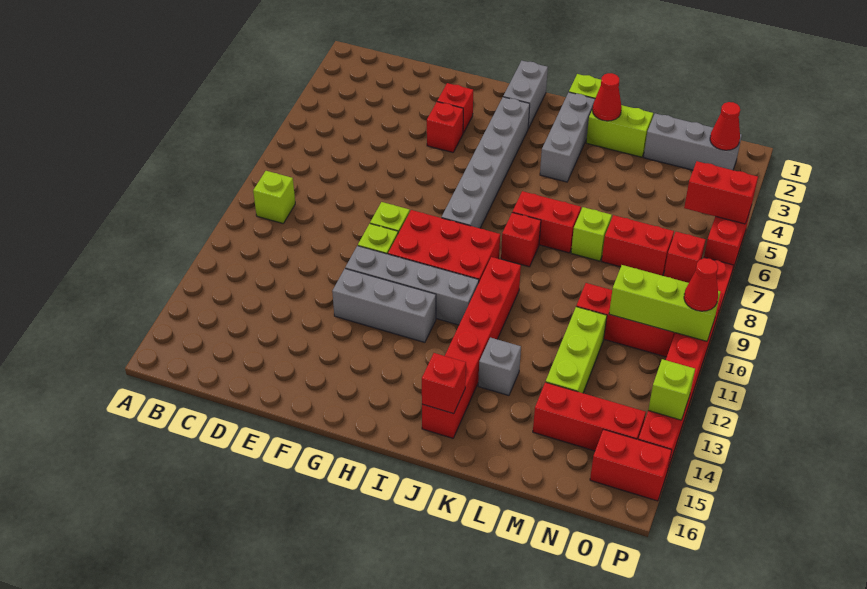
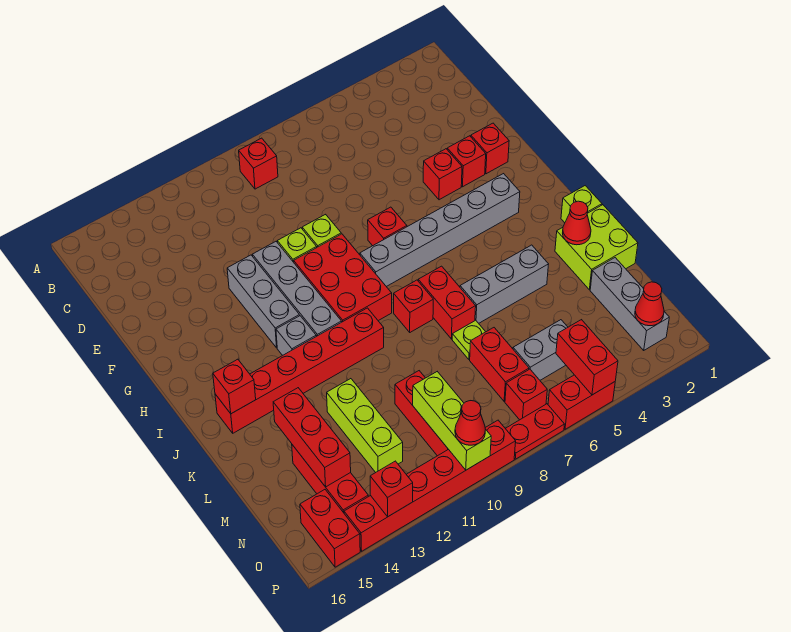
lime 1x1 brick [253,171,295,223] -> red 1x1 brick [239,138,278,189]
none -> red 1x1 brick [471,123,509,174]
none -> red 1x1 brick [368,207,407,246]
grey 1x2 brick [503,61,548,128] -> grey 1x2 brick moved to [513,320,568,380]
grey 1x3 brick [540,92,595,182] -> grey 1x3 brick moved to [460,245,549,323]
lime 1x2 brick [586,105,653,157] -> lime 2x2 brick [555,205,638,290]
grey 1x1 brick [478,338,521,396] -> grey 1x1 brick moved to [276,316,316,355]
lime 1x1 brick [571,207,612,261] -> lime 1x1 plate [452,320,485,359]
none -> red 1x3 brick [273,388,351,487]
lime 1x3 brick [546,307,607,393] -> lime 1x3 brick turned to [327,379,403,472]
lime 1x1 brick [648,359,695,420] -> red 1x1 brick [370,461,413,517]

